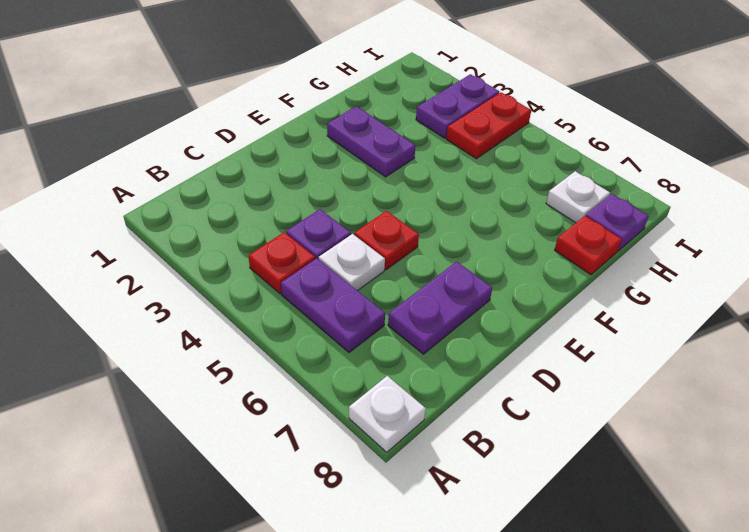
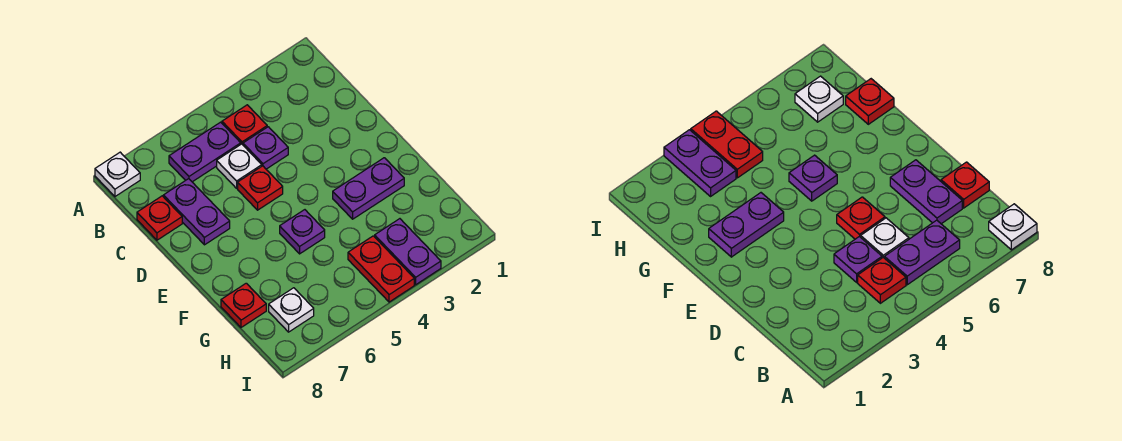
none -> red 1x1 plate [137,196,182,240]
purple 1x1 plate [586,194,649,250] -> purple 1x1 plate moved to [280,210,325,254]

